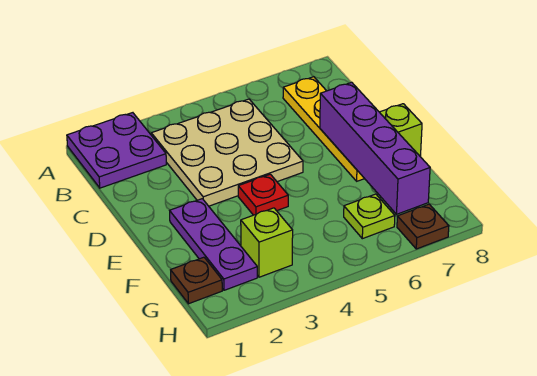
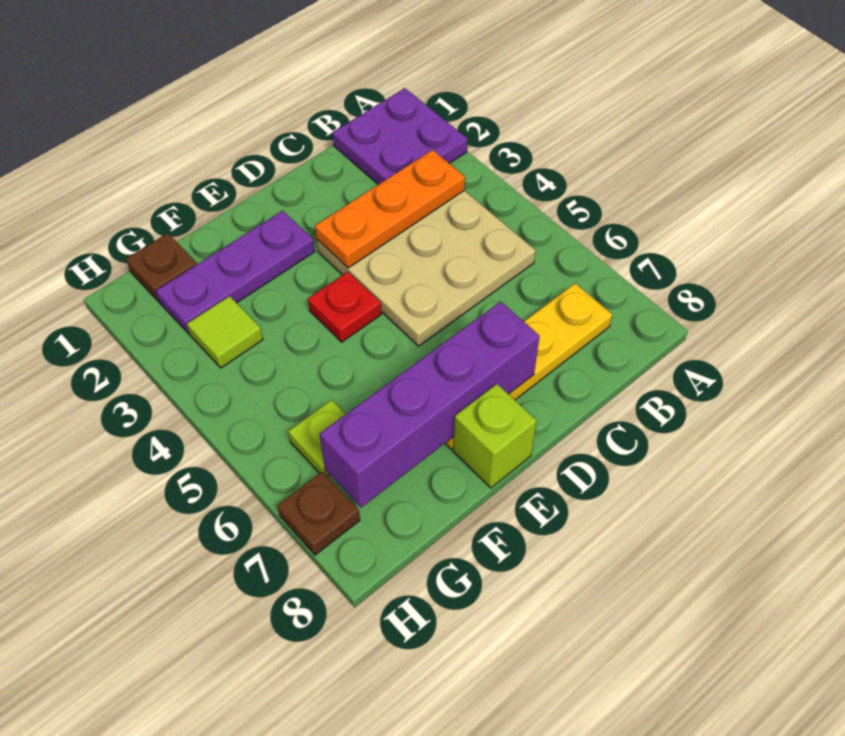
none -> orange 1x3 plate [315,150,465,268]
lime 1x1 brick [241,208,293,277] -> lime 1x1 tile [187,296,263,368]

